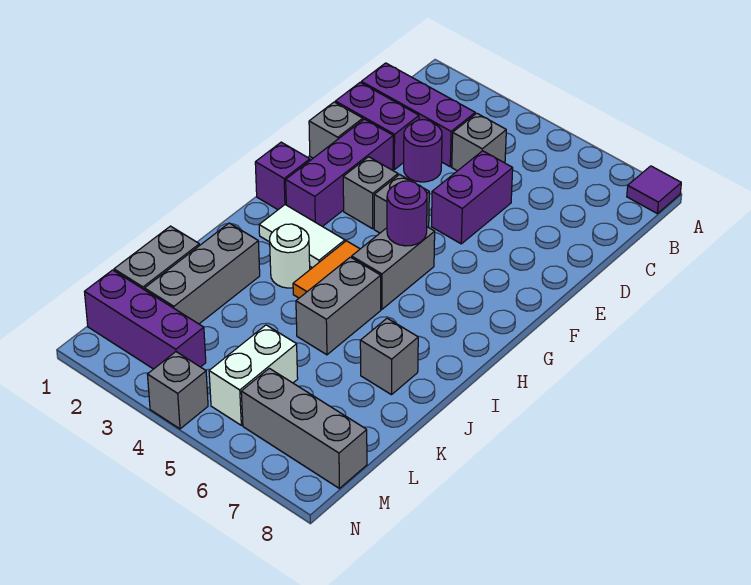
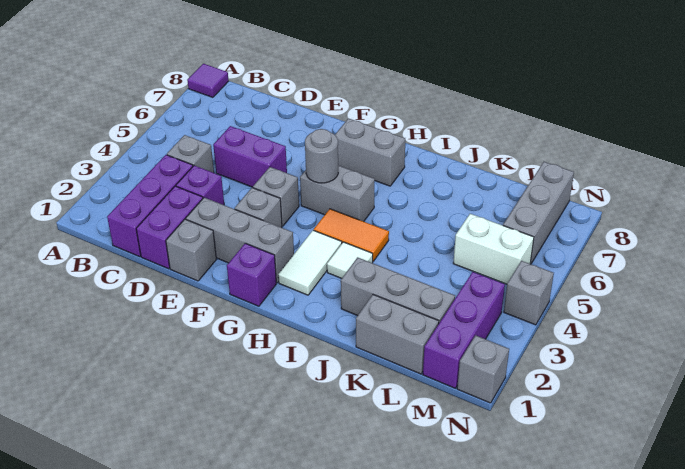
purple 1x1 round brick [404,120,442,182] -> purple 1x1 brick [176,166,224,205]
purple 1x3 brick [286,119,393,227] -> grey 1x3 brick [186,198,294,283]
purple 1x1 round brick [387,181,427,246] -> grey 1x1 round brick [305,129,338,183]
white 1x1 round brick [270,224,310,288] -> white 1x1 tile [327,242,373,278]
grey 1x2 brick [296,257,381,355] -> grey 1x2 brick moved to [335,119,405,186]
grey 1x1 brick [360,318,418,395] -> grey 1x1 brick moved to [457,335,509,403]

